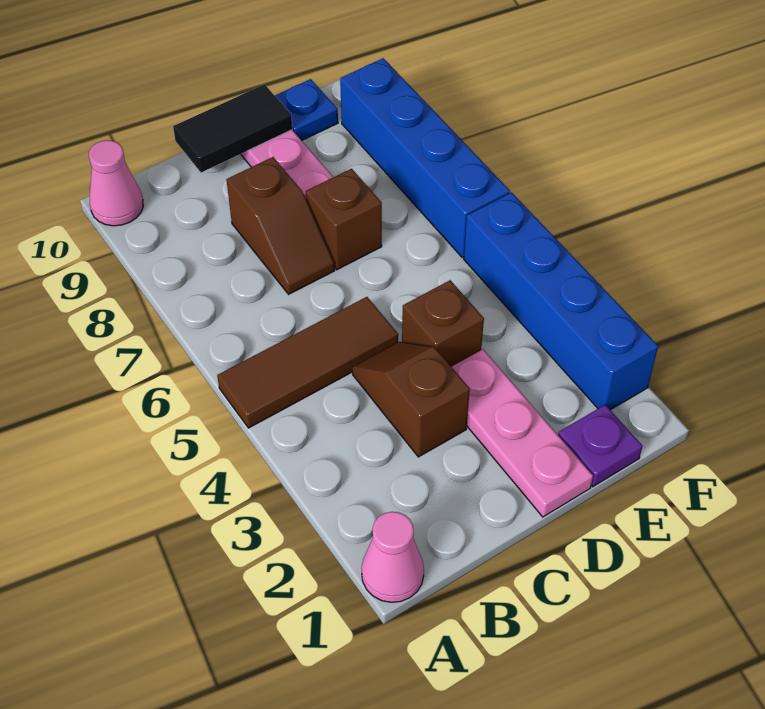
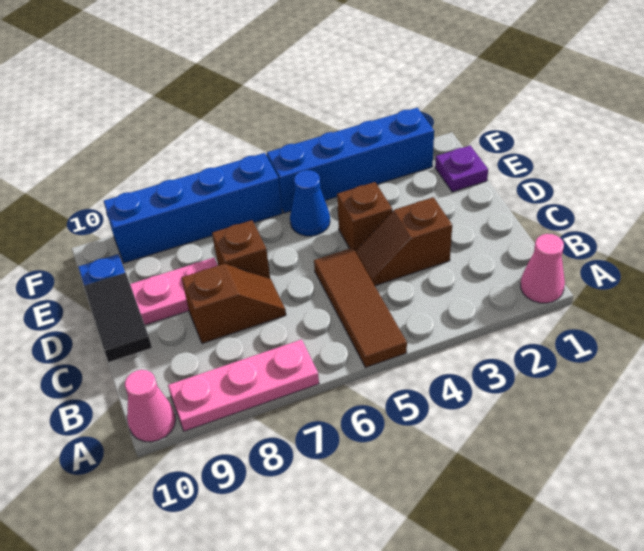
pink 1x3 plate [452,349,593,517] -> pink 1x3 plate moved to [168,339,319,431]
none -> blue 1x1 cone [290,170,330,236]

